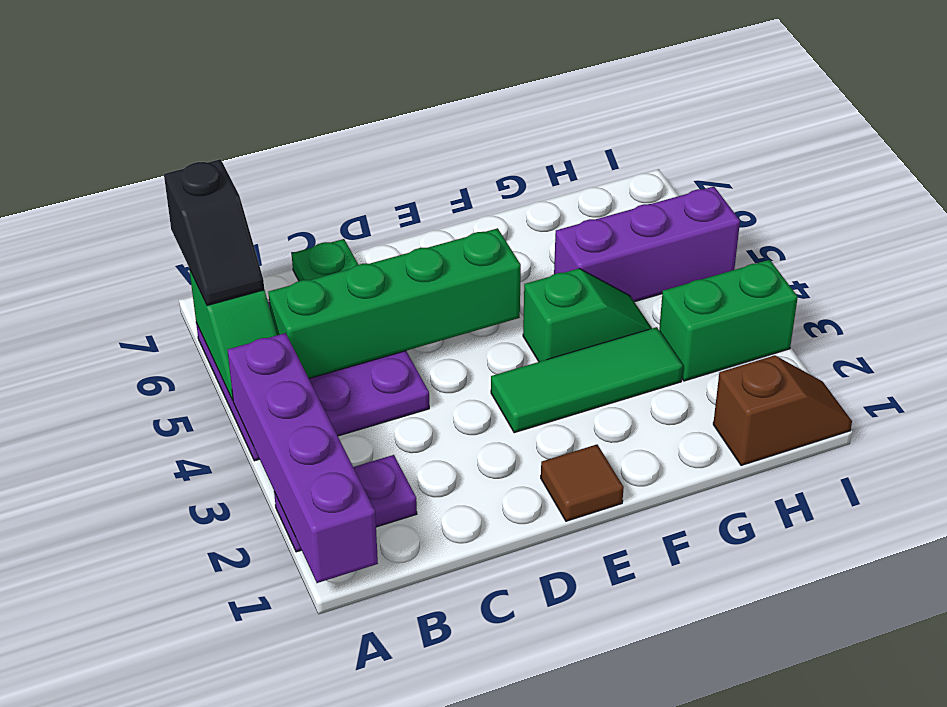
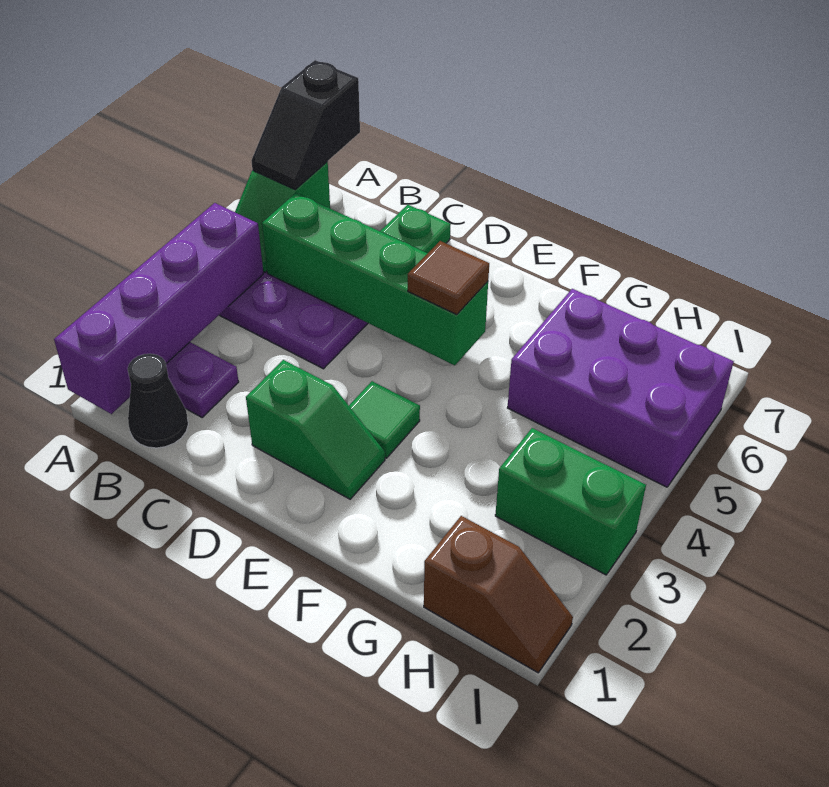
none -> black 1x1 cone [128,354,188,448]
brown 1x1 tile [541,445,624,521] -> brown 1x1 tile moved to [408,241,489,315]
green 1x3 tile [491,327,683,433] -> green 1x1 tile [349,381,420,458]
green 1x2 slope [523,269,652,362] -> green 1x2 slope moved to [246,360,385,499]
purple 1x3 brick [554,187,740,302] -> purple 2x3 brick [507,289,734,487]

